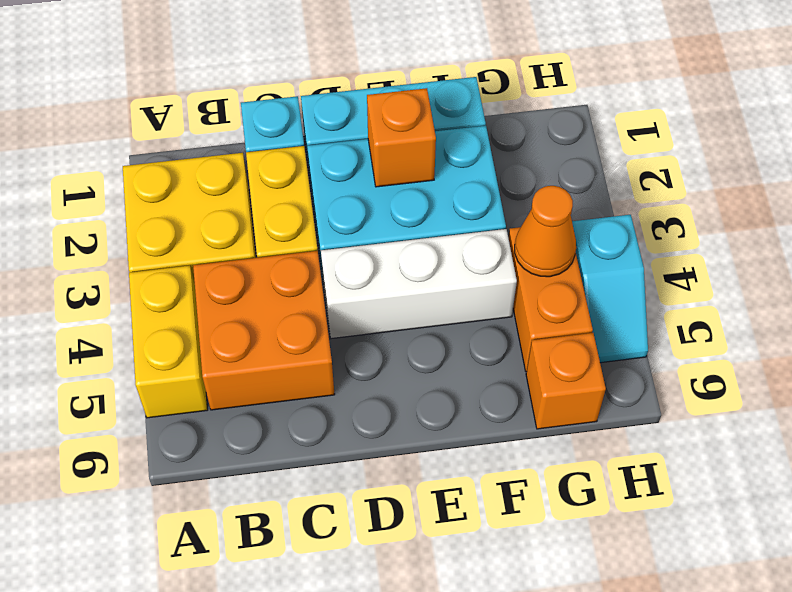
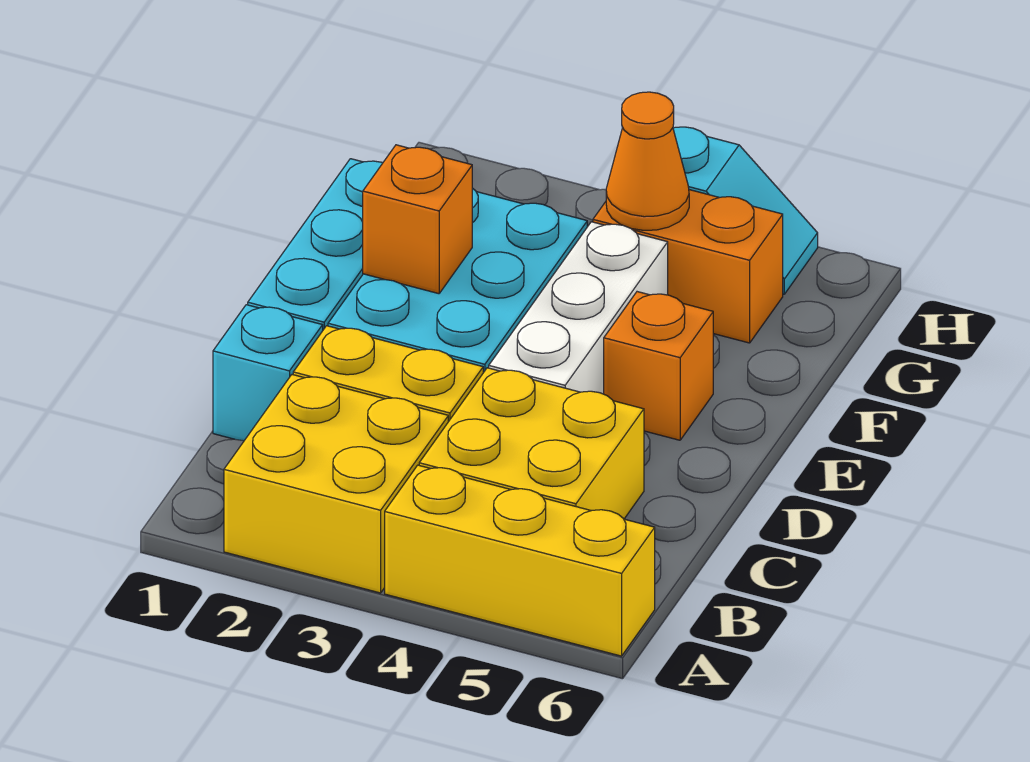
yellow 1x2 brick [129,266,208,418] -> yellow 1x3 brick [385,465,655,656]
orange 2x2 brick [193,251,335,410] -> yellow 2x2 brick [419,368,644,519]
orange 1x1 brick [526,333,606,429] -> orange 1x1 brick moved to [604,292,713,440]

